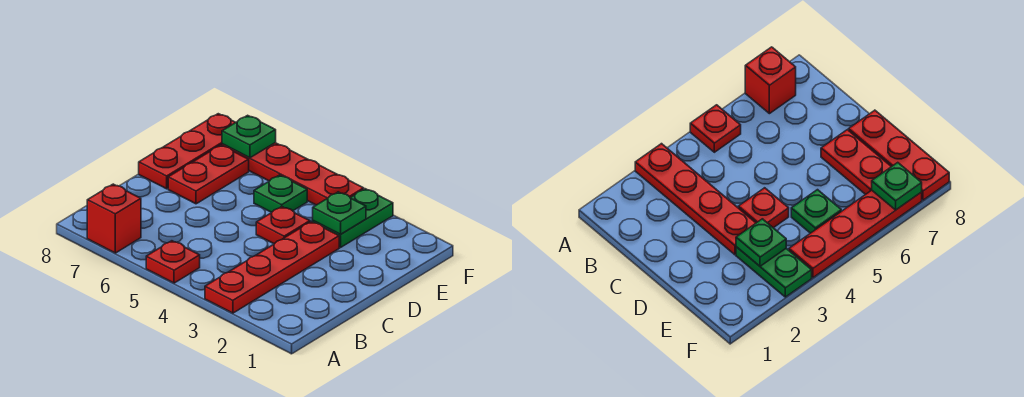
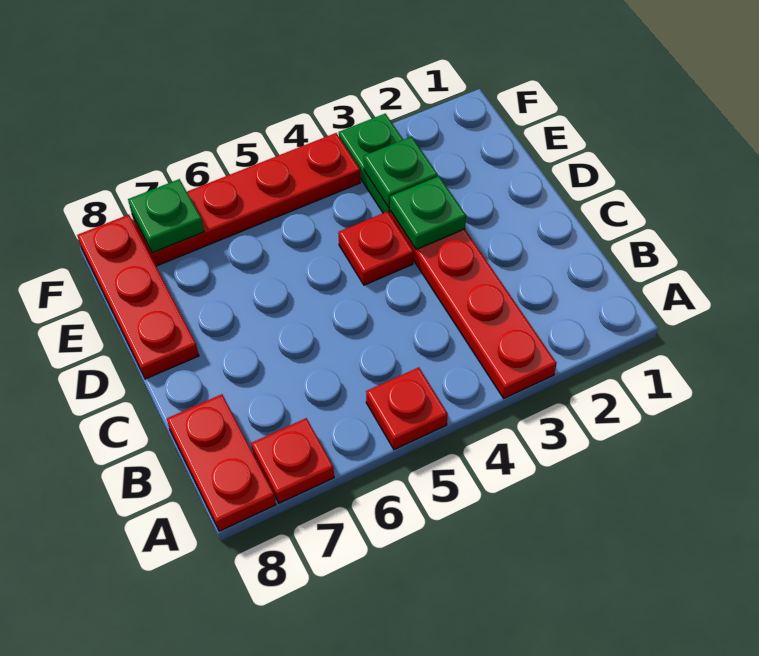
red 1x1 brick [87,184,141,253] -> red 1x1 plate [251,418,334,503]
red 1x2 plate [168,145,249,204] -> red 1x2 plate moved to [167,394,276,531]
green 1x1 plate [254,175,307,212] -> green 1x1 plate moved to [390,176,466,250]

